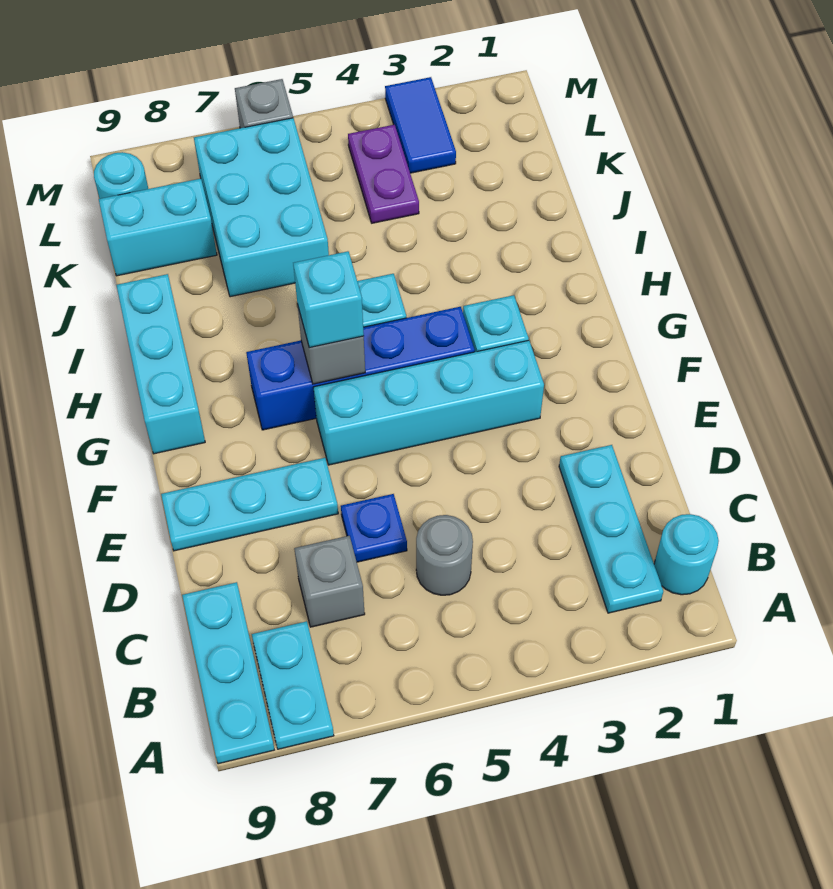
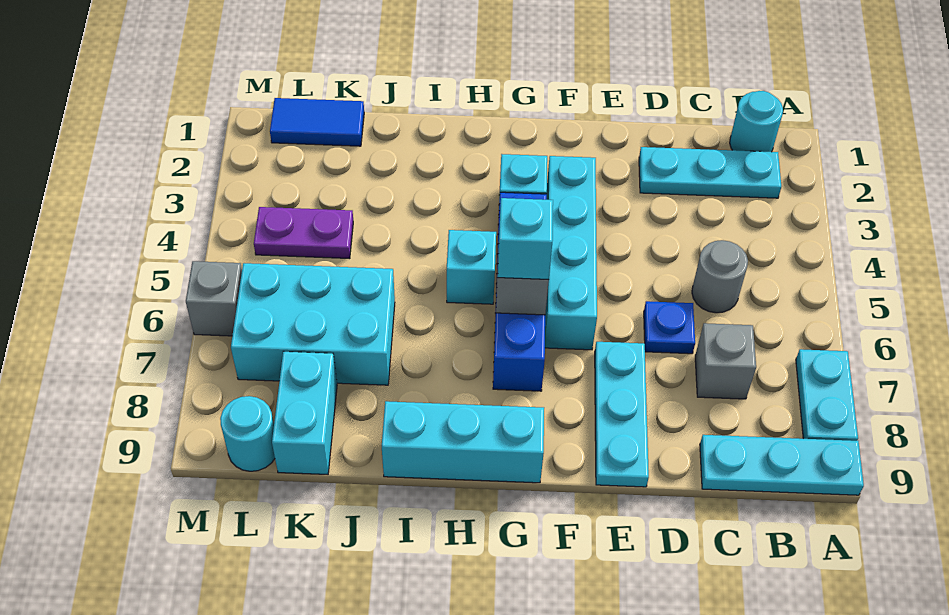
cyan 1x2 plate [252,621,334,749] -> cyan 1x2 plate turned to [796,349,858,441]
blue 1x2 tile [385,77,456,173] -> blue 1x2 tile moved to [270,98,364,146]

